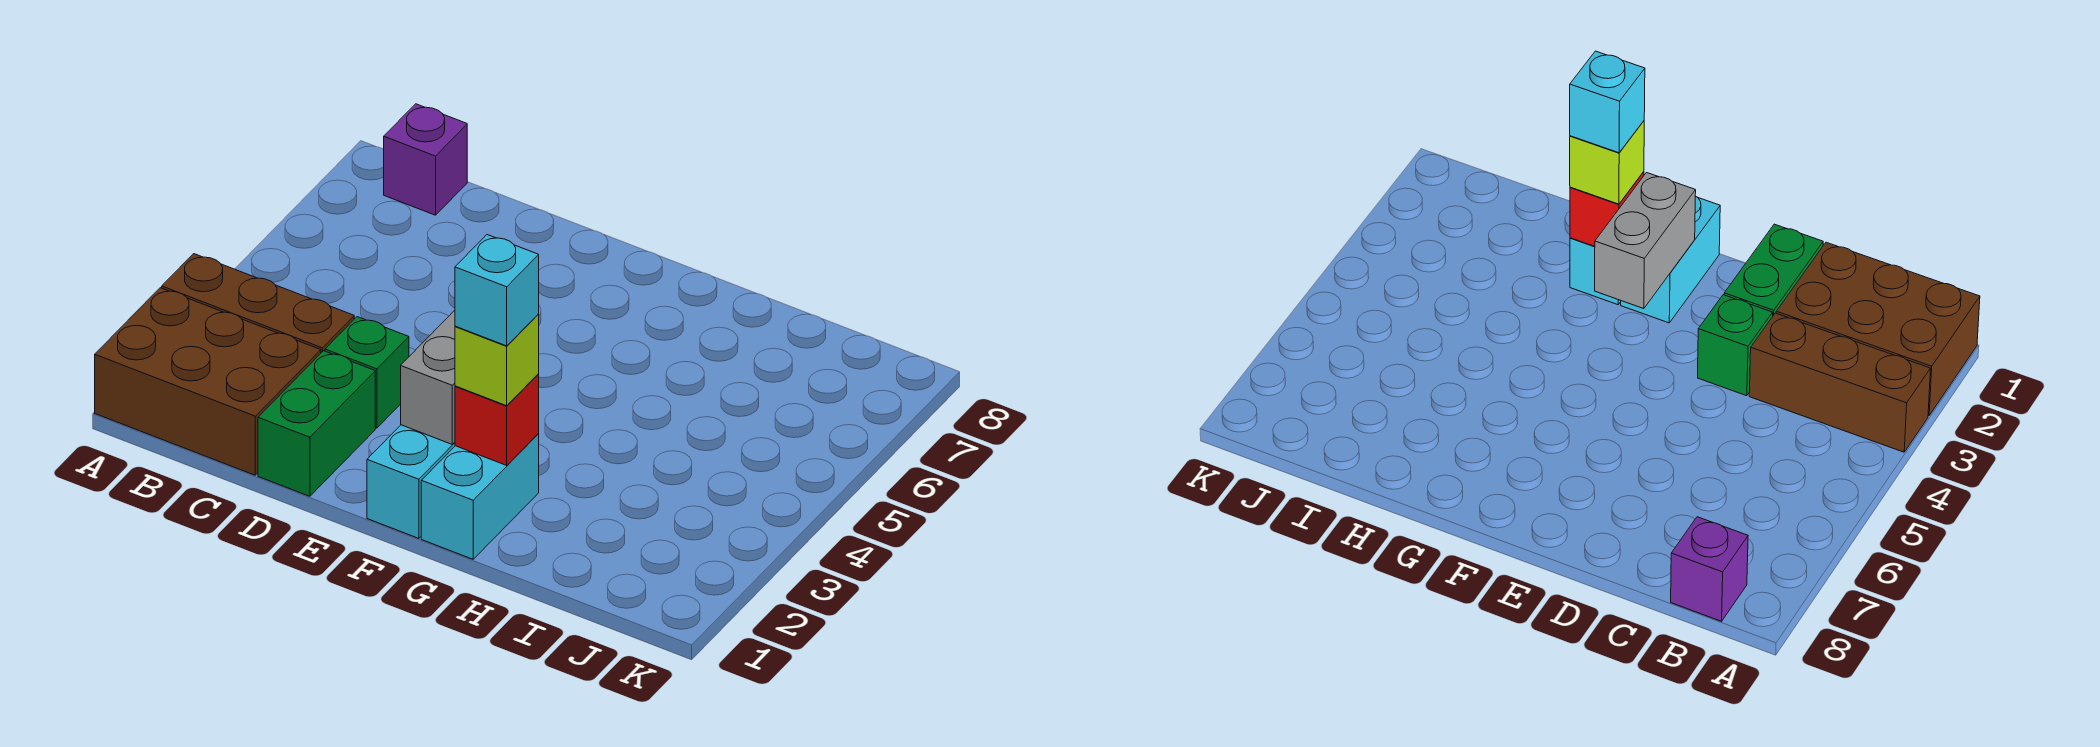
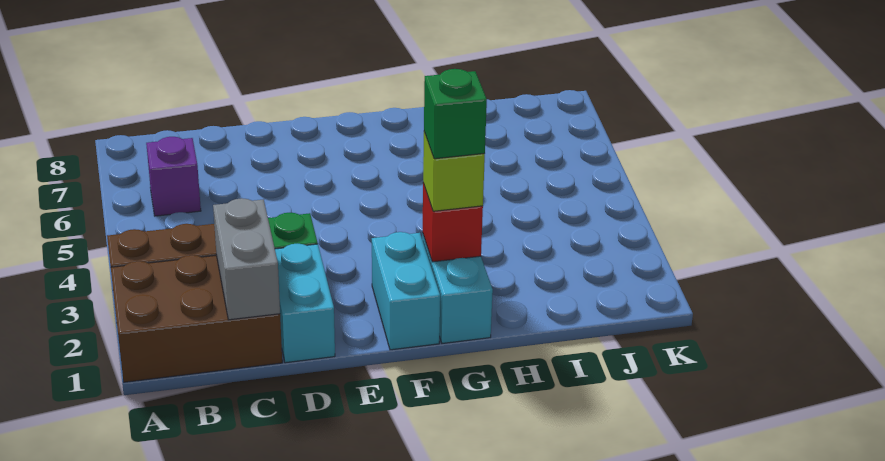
purple 1x1 brick [384,104,467,215] -> purple 1x1 brick moved to [146,137,201,216]
green 1x2 brick [258,351,375,496] -> cyan 1x2 brick [275,244,335,363]
grey 1x2 brick [401,310,455,444] -> grey 1x2 brick moved to [213,198,280,320]
cyan 1x1 brick [455,235,539,346] -> green 1x1 brick [424,69,487,159]

